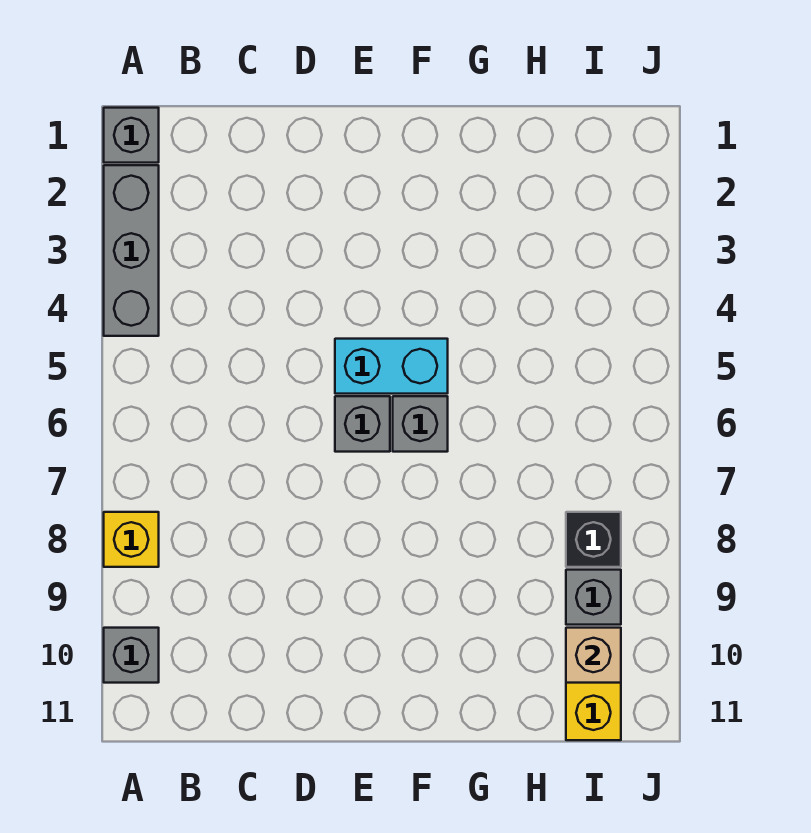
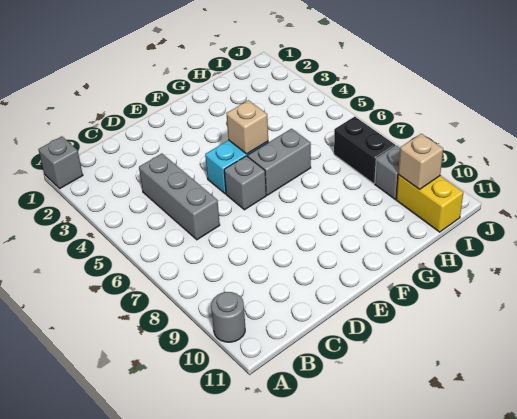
grey 1x3 brick [104,165,159,336] -> grey 1x3 brick moved to [139,154,220,240]
yellow 1x1 brick [104,512,159,567] -> none
grey 1x1 brick [104,628,159,683] -> grey 1x1 round brick [211,292,245,342]
none -> tan 1x1 brick [226,100,268,154]
grey 1x1 brick [393,396,448,452] -> grey 1x2 brick [248,129,311,195]
black 1x1 brick [566,512,621,567] -> black 1x2 brick [334,117,396,184]

